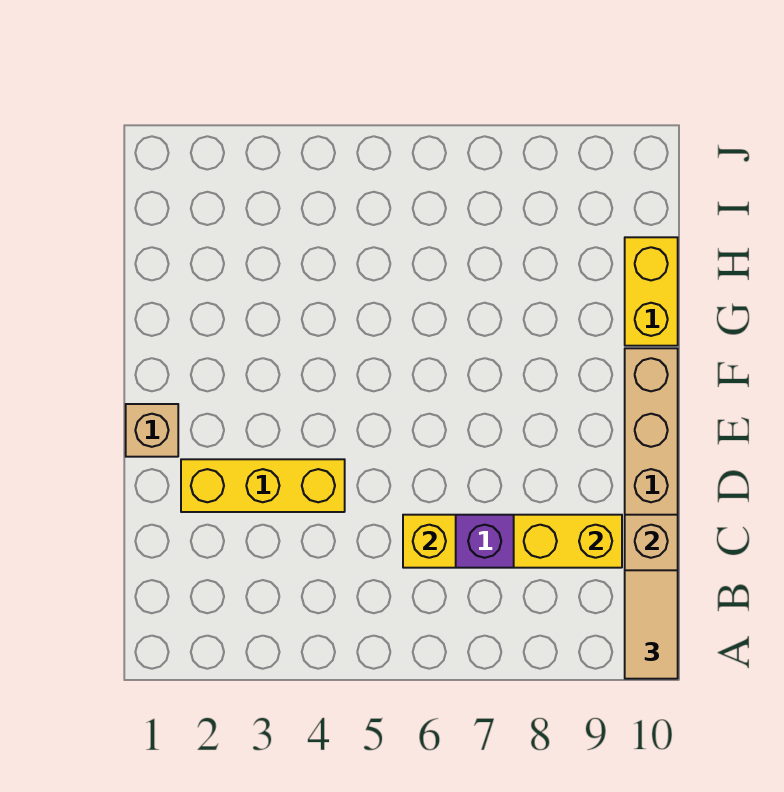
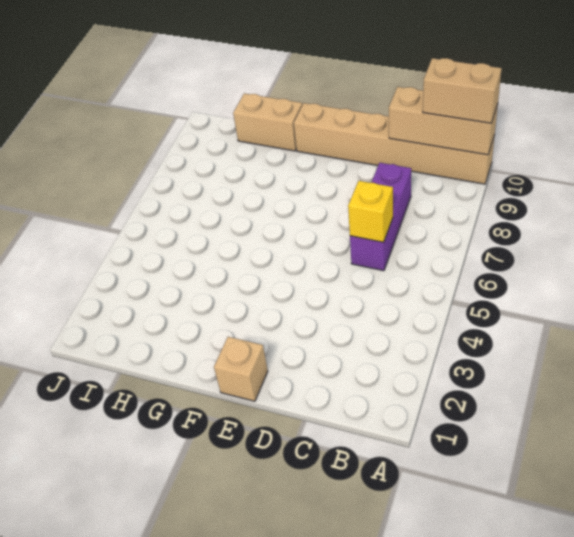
tan 1x2 tile [625,570,678,679] -> tan 1x2 brick [423,58,502,123]
yellow 1x2 brick [514,515,622,568] -> none
yellow 1x3 brick [181,459,345,512] -> none
yellow 1x2 brick [625,237,678,346] -> tan 1x2 brick [233,93,302,151]

